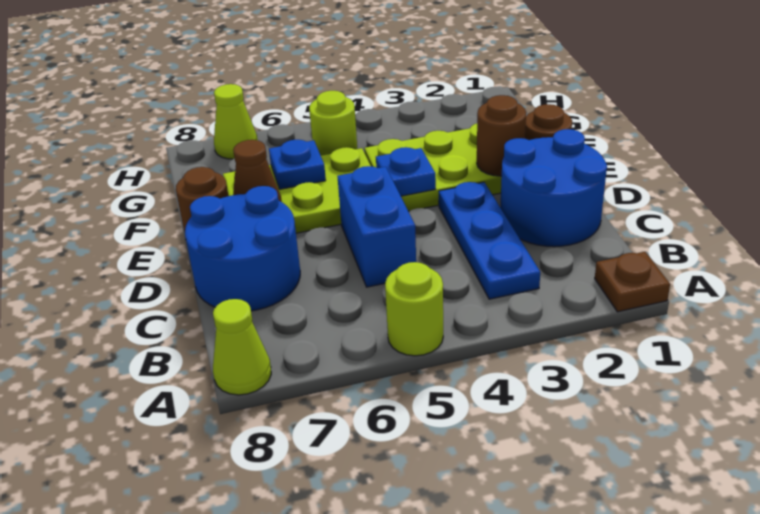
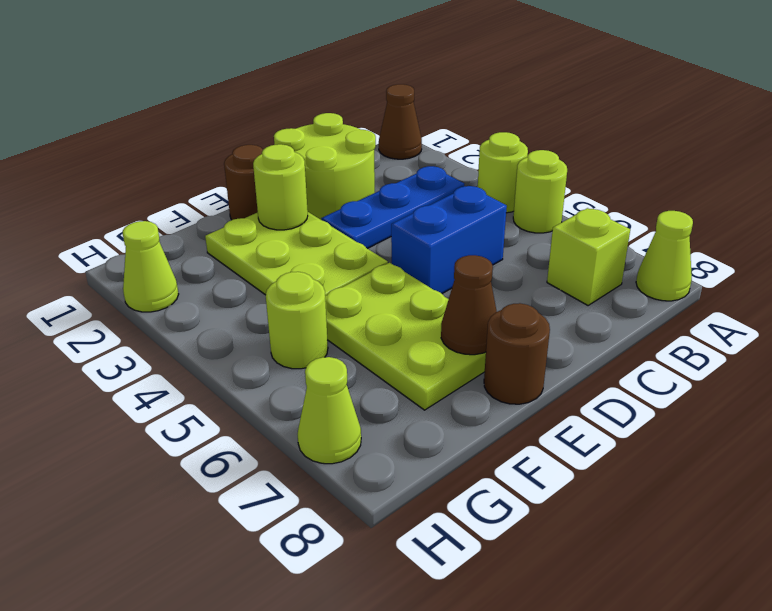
brown 1x1 plate [595,252,670,312] -> brown 1x1 cone [379,84,422,159]
none -> lime 1x1 round brick [478,132,528,213]
none -> lime 1x1 brick [547,208,630,306]
blue 2x2 round brick [500,129,607,247] -> lime 2x2 round brick [274,113,376,220]
blue 2x2 round brick [185,186,300,311] -> none
brown 1x1 round brick [477,95,526,176] -> lime 1x1 round brick [253,144,308,230]
blue 1x1 plate [376,147,436,196] -> none
blue 1x1 plate [269,140,326,189] -> none
none -> lime 1x1 cone [123,221,179,312]

